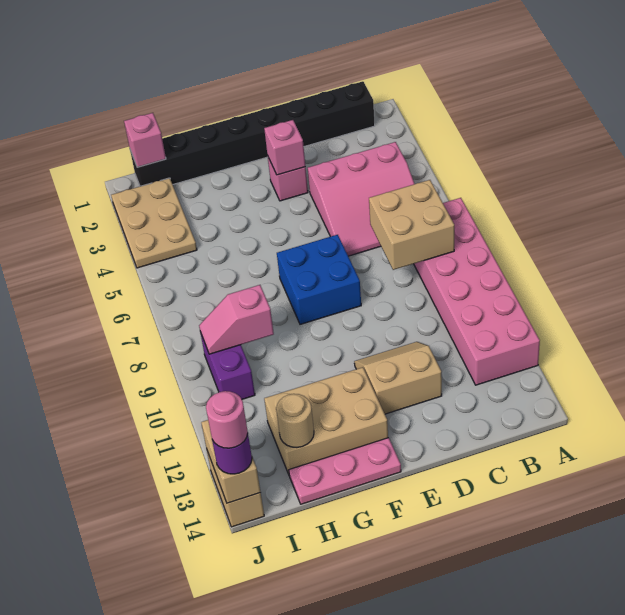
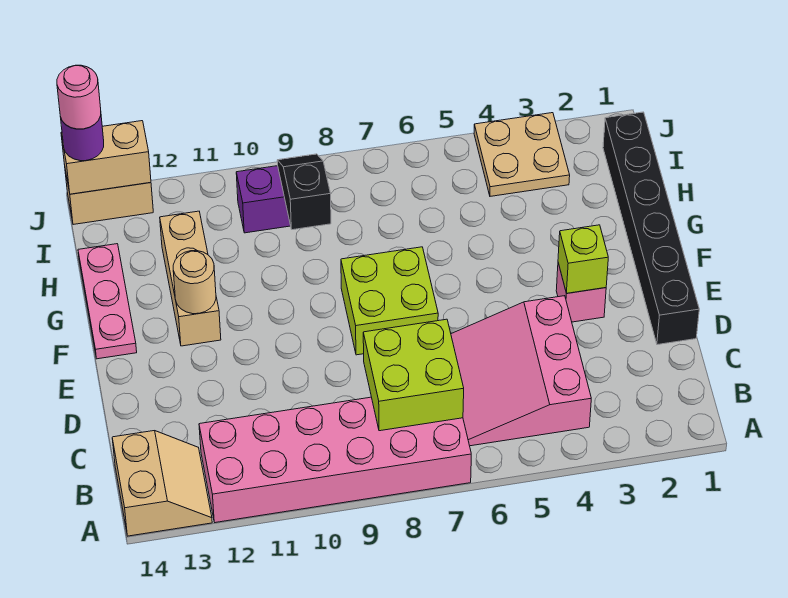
black 1x8 brick [130,81,375,186] -> black 1x6 brick [603,112,699,345]
tan 2x2 brick [369,180,454,270] -> lime 2x2 brick [363,319,464,431]
tan 2x2 slope [354,342,442,414] -> tan 2x2 slope moved to [112,431,212,536]
pink 1x1 brick [264,120,305,175] -> lime 1x1 brick [558,225,608,293]
blue 2x2 brick [277,235,361,324] -> lime 2x2 brick [341,247,438,355]
tan 2x3 brick [264,367,388,474] -> tan 1x3 brick [160,211,221,346]
pink 1x2 slope [199,285,274,354] -> black 1x2 slope [277,154,331,230]
tan 1x1 round brick [276,394,314,447] -> tan 1x1 round brick moved to [173,251,216,314]
pink 1x1 brick [124,113,166,168] -> none
tan 2x3 plate [111,178,197,268] -> tan 2x2 plate [474,113,570,196]

